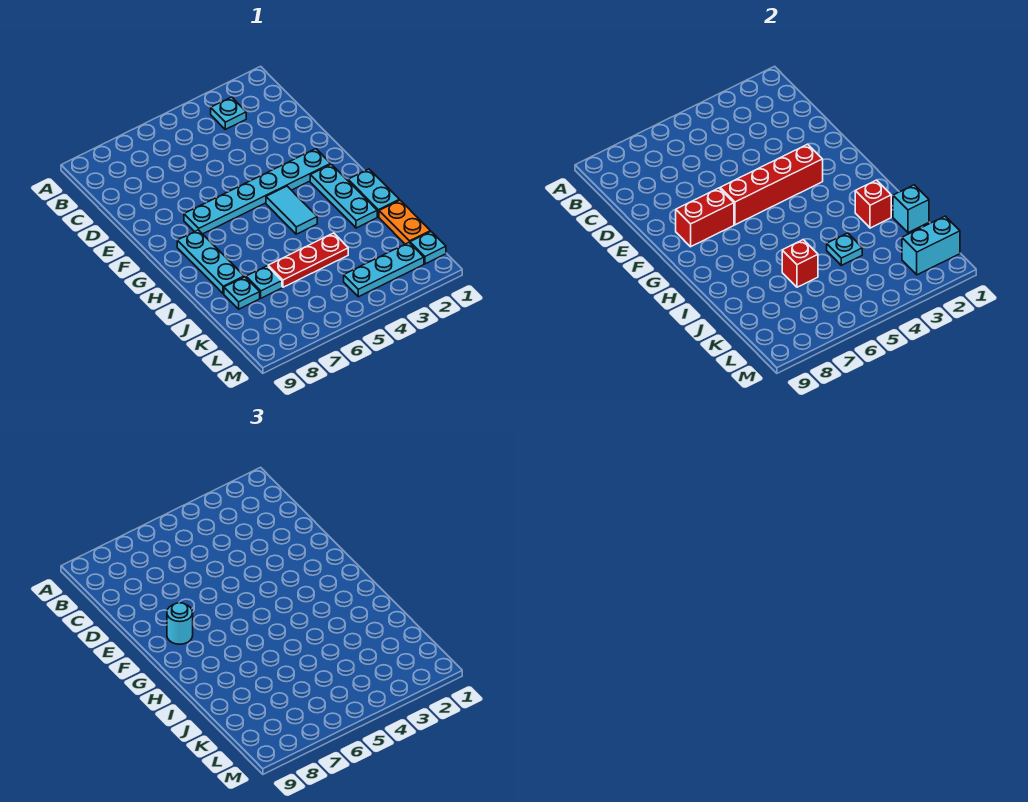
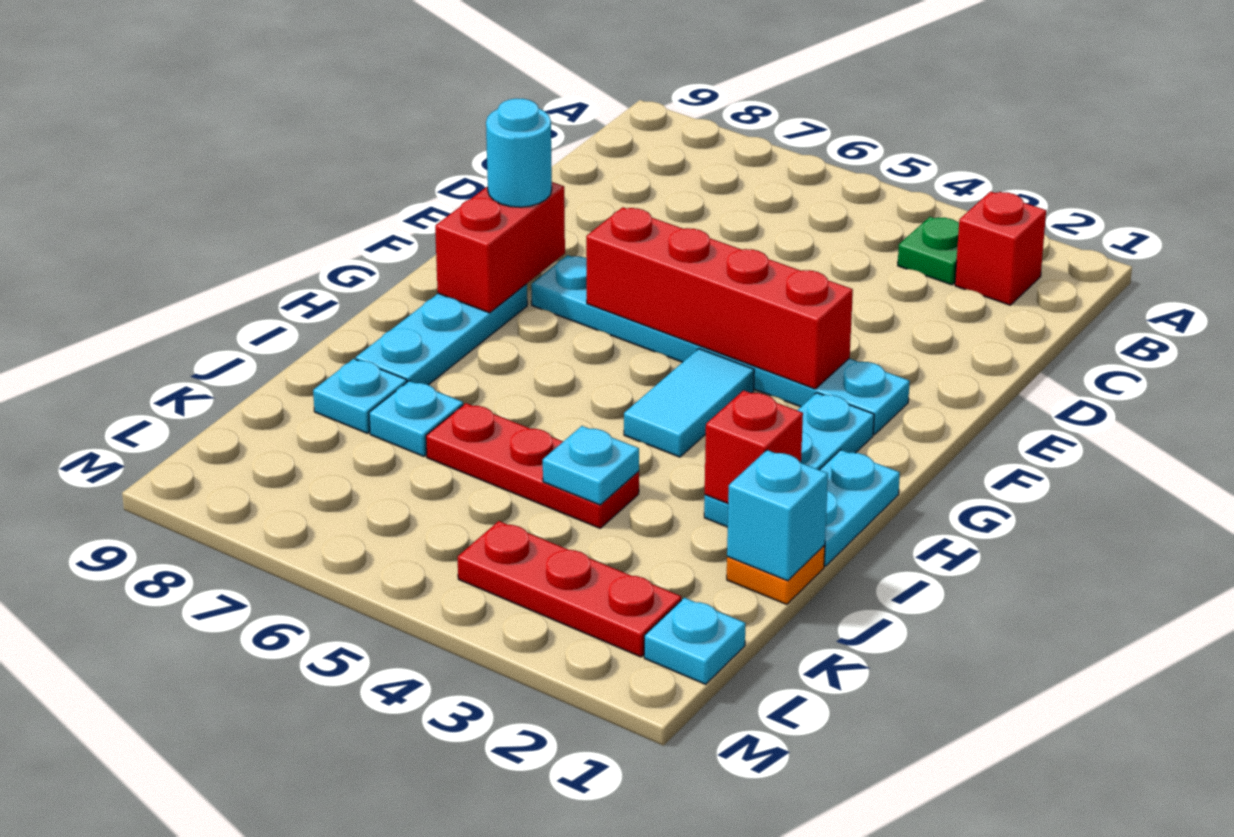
cyan 1x1 plate [211,97,246,129] -> green 1x1 plate [898,217,959,285]
red 1x2 brick [676,188,734,247] -> red 1x2 brick turned to [435,182,565,313]
orange 1x2 plate [379,200,430,244] -> orange 1x1 plate [727,545,825,604]
red 1x1 brick [782,240,818,287] -> red 1x1 brick moved to [955,192,1046,305]
cyan 1x2 brick [902,216,960,275] -> none
cyan 1x3 plate [344,243,424,297] -> red 1x3 plate [458,521,681,657]

